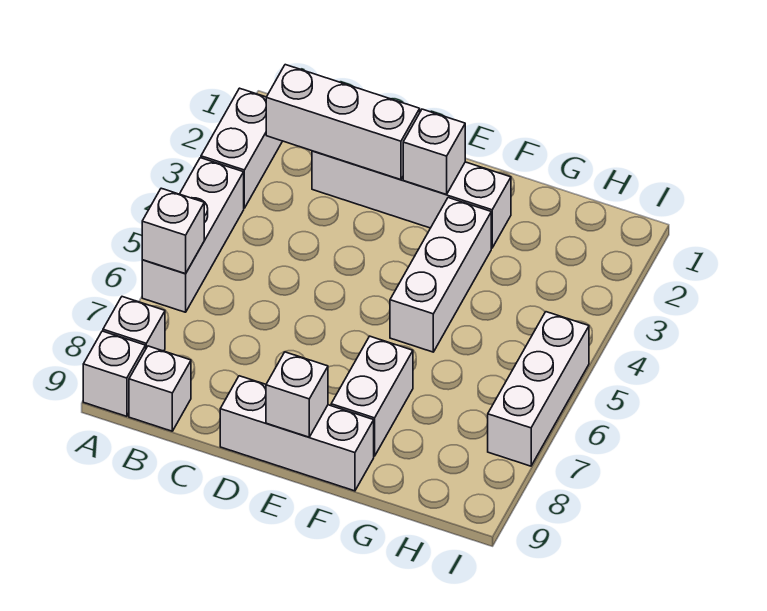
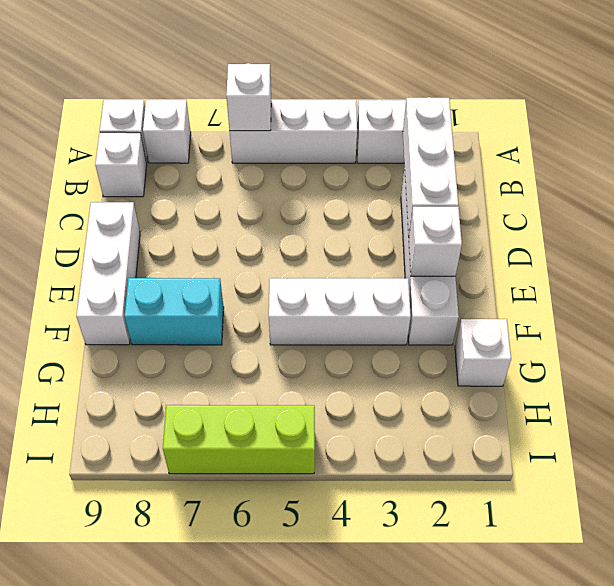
white 1x1 brick [266,352,328,437] -> white 1x1 brick moved to [455,319,511,386]
white 1x2 brick [331,336,413,456] -> cyan 1x2 brick [124,278,224,345]
white 1x3 brick [488,312,589,466] -> lime 1x3 brick [163,405,315,474]

